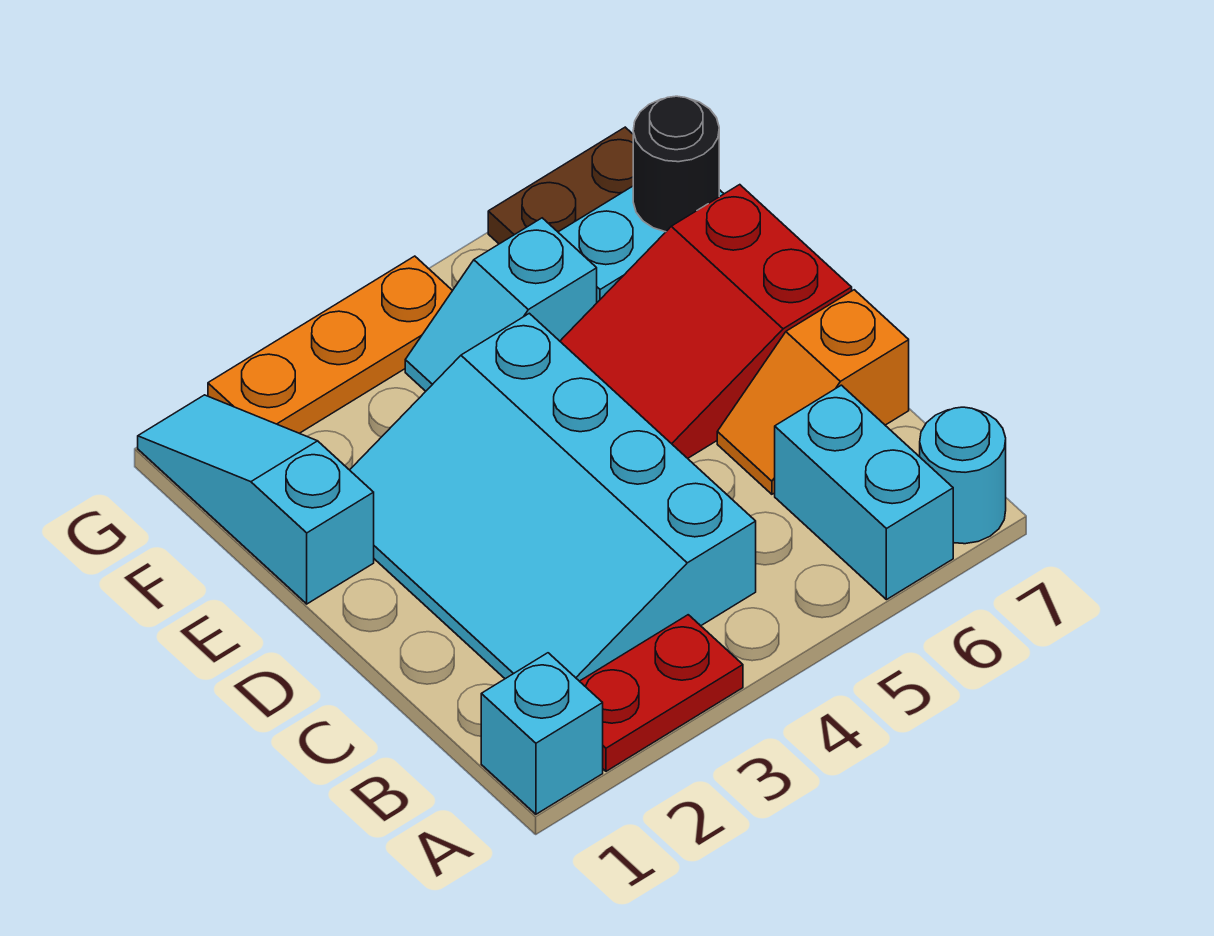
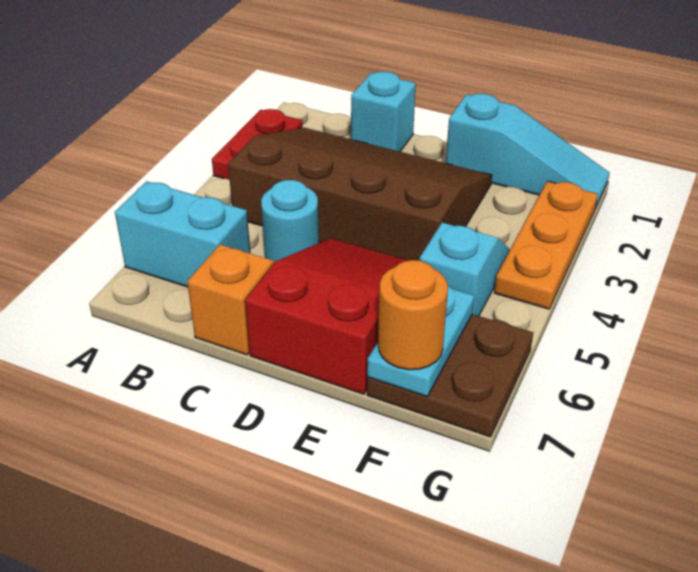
cyan 1x1 brick [481,653,603,814] -> cyan 1x1 brick moved to [351,71,416,152]
cyan 1x1 round brick [920,407,1006,544] -> cyan 1x1 round brick moved to [261,180,319,261]
cyan 3x4 slope [350,313,756,681] -> brown 3x4 slope [228,128,492,261]
black 1x1 round brick [633,96,719,232] -> orange 1x1 round brick [378,260,448,370]

